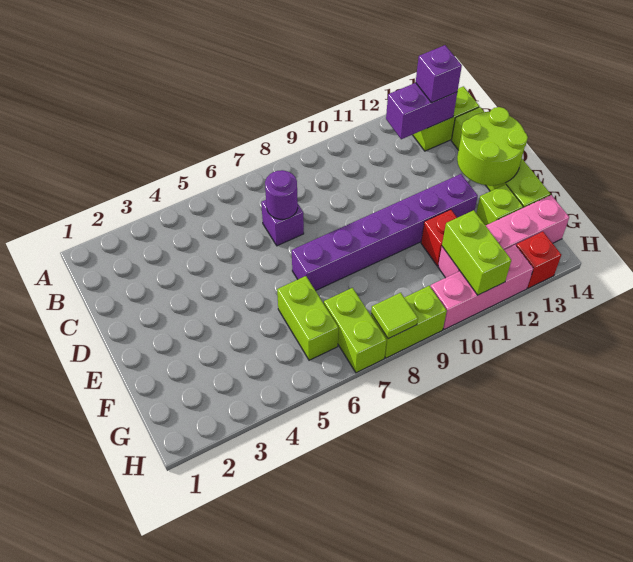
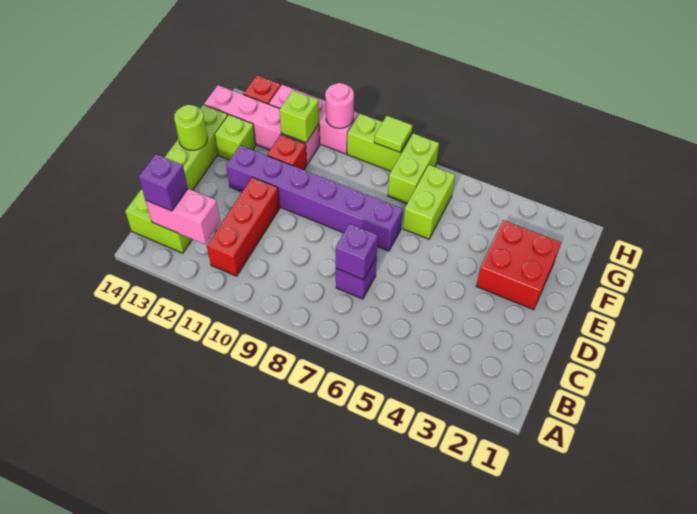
none -> red 1x3 brick [207,177,280,276]
purple 1x2 brick [386,83,457,139] -> pink 1x2 brick [146,189,220,244]
purple 1x1 round brick [265,170,298,219] -> purple 1x1 brick [336,224,378,280]
lime 2x2 round brick [457,107,528,186] -> lime 1x1 round brick [174,105,208,150]
none -> red 2x2 brick [476,220,561,310]
lime 1x2 brick [442,210,511,295] -> lime 1x1 brick [279,90,319,143]
none -> pink 1x1 round brick [325,83,354,128]

